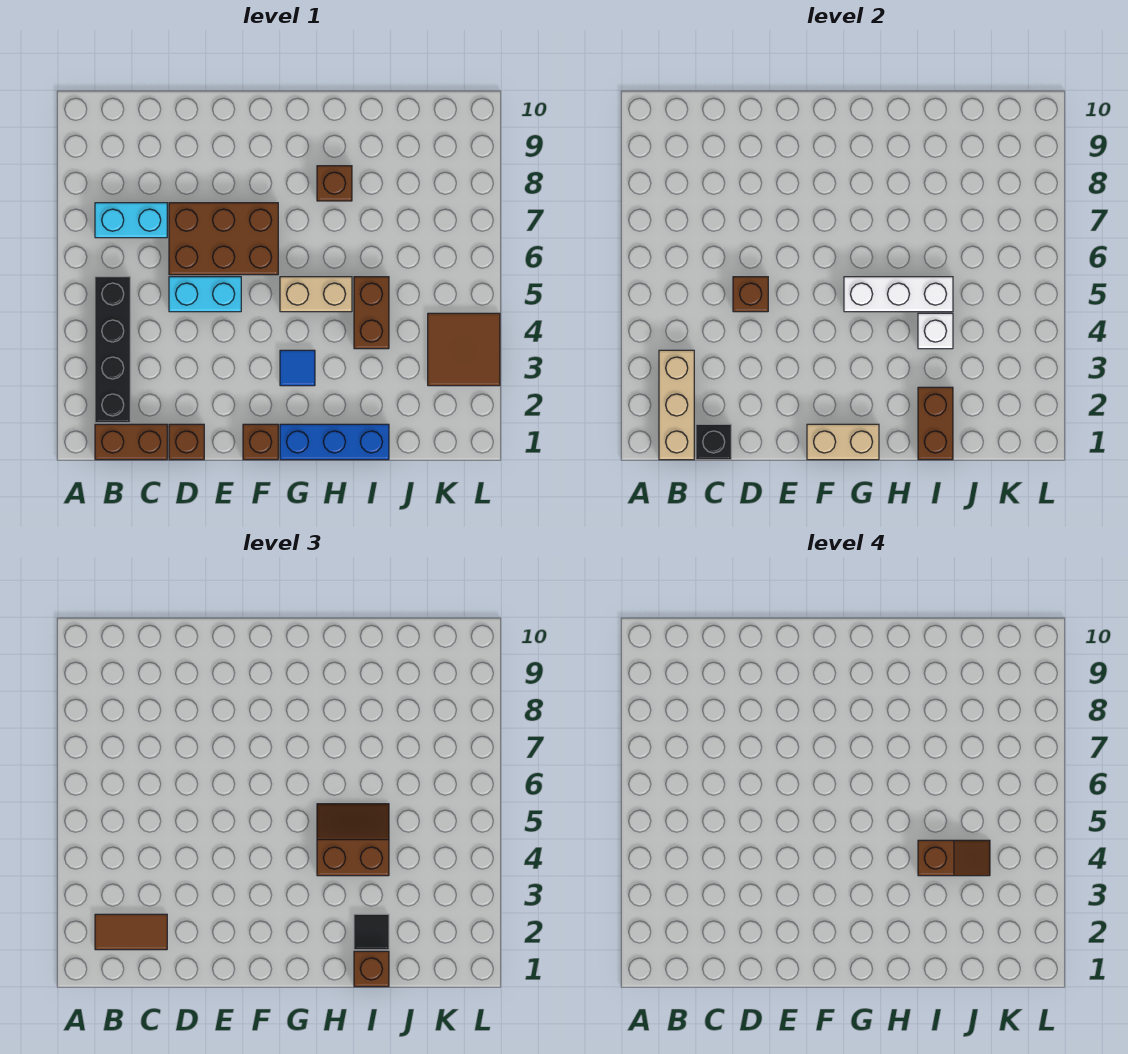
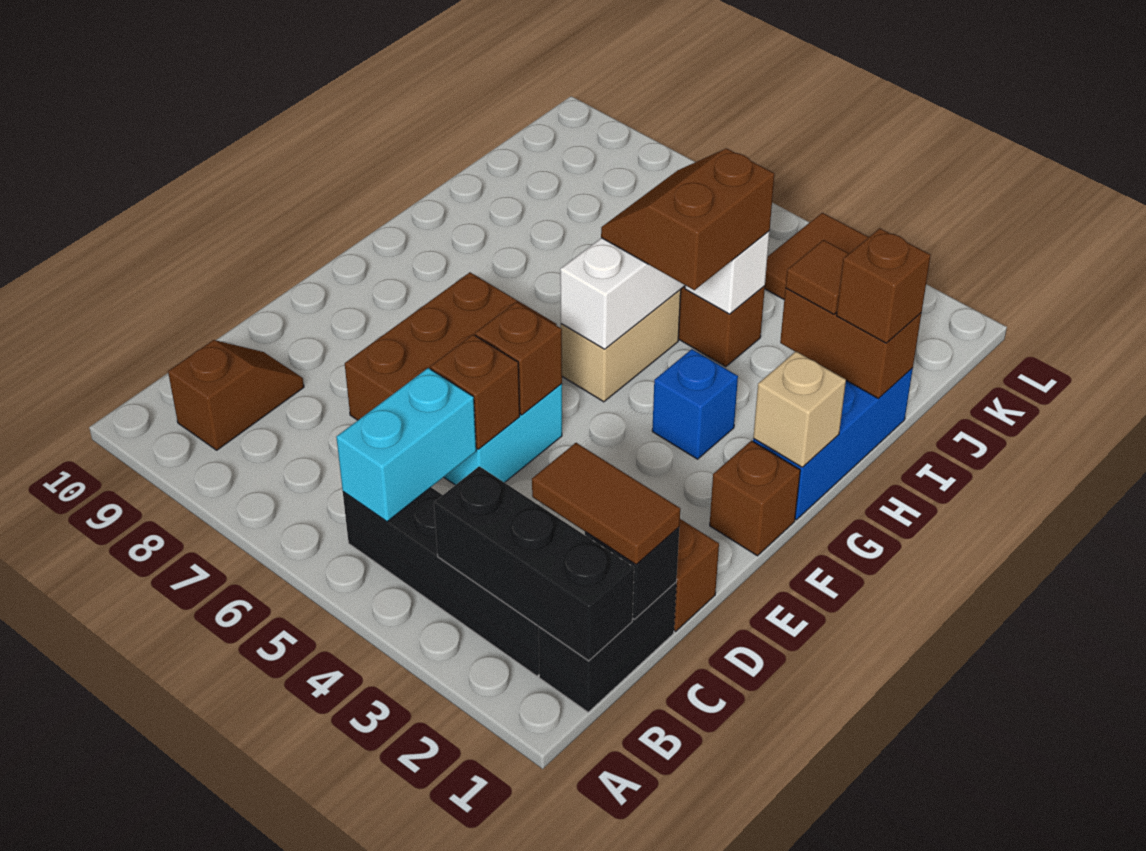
brown 1x2 brick [95,424,167,460] -> black 1x2 brick [539,582,676,712]
tan 1x3 brick [659,350,694,460] -> black 1x3 brick [434,466,634,661]
brown 1x2 tile [95,914,167,950] -> brown 1x2 tile turned to [532,443,680,565]
cyan 1x2 brick [95,203,167,238] -> cyan 1x2 brick moved to [336,368,476,522]
tan 1x2 brick [807,424,879,460] -> tan 1x1 brick [753,351,846,467]
blue 1x1 tile [280,350,315,386] -> blue 1x1 brick [652,349,738,459]
brown 1x1 brick [317,166,352,201] -> brown 1x1 brick moved to [475,302,562,415]
black 1x1 tile [354,914,389,950] -> brown 1x1 tile [786,240,849,314]
brown 1x2 slope [918,840,990,876] -> brown 1x2 slope moved to [168,340,304,450]

